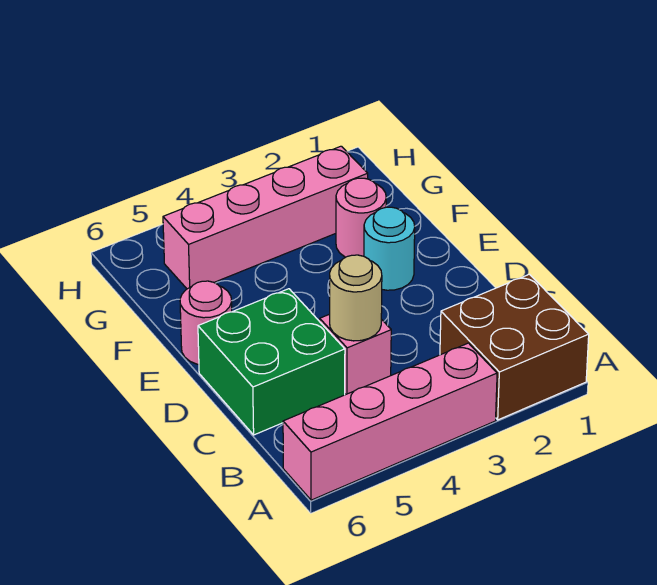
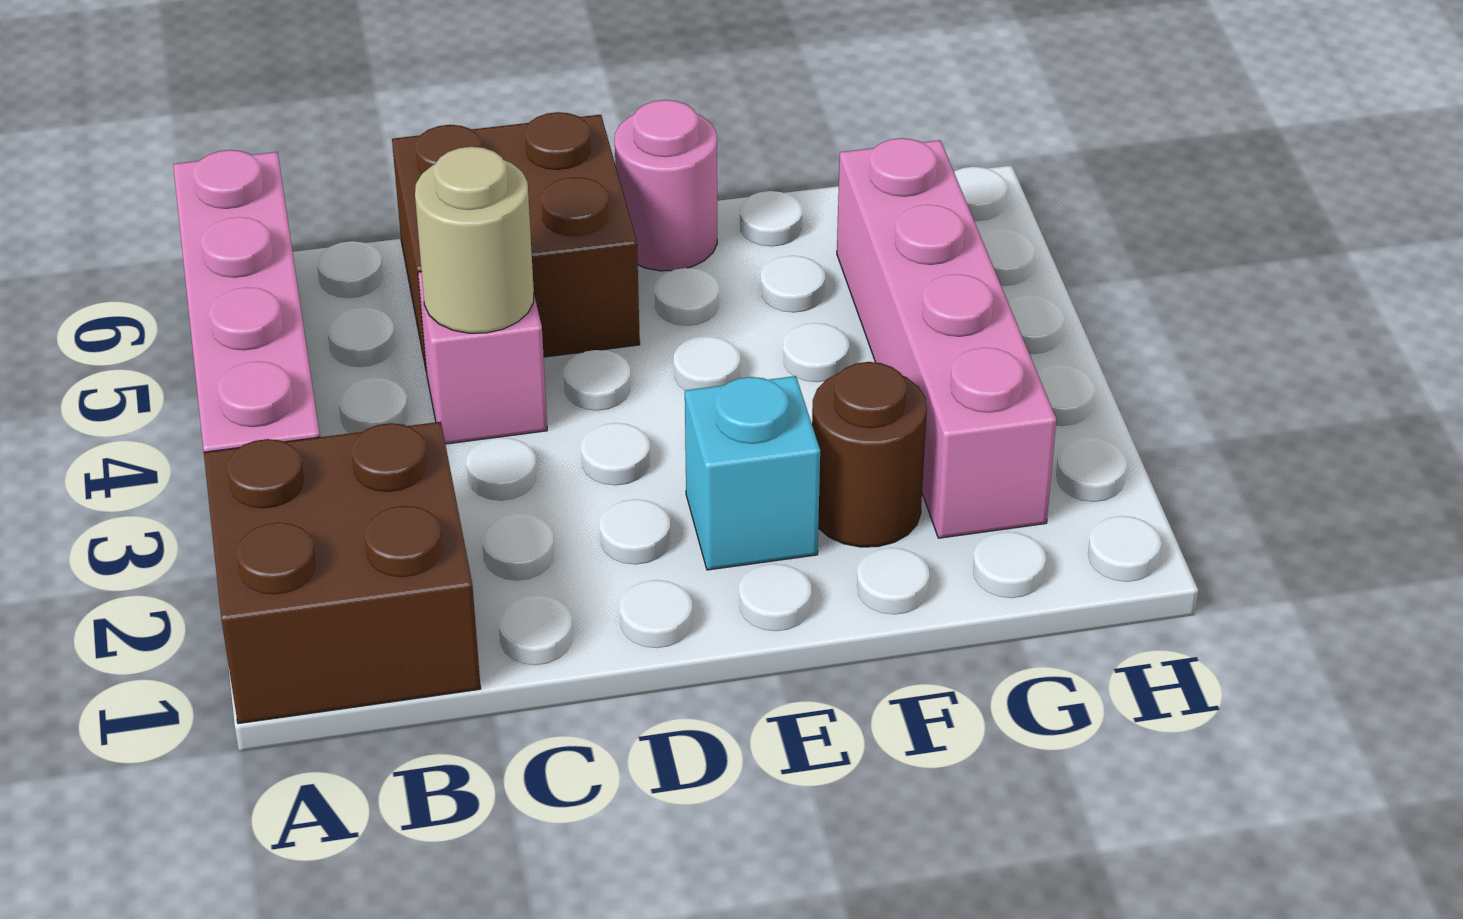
green 2x2 brick [198,289,345,435] -> brown 2x2 brick [392,112,640,372]
cyan 1x1 round brick [364,207,415,290] -> cyan 1x1 brick [685,376,820,570]
pink 1x1 round brick [336,178,386,257] -> brown 1x1 round brick [812,362,927,547]

